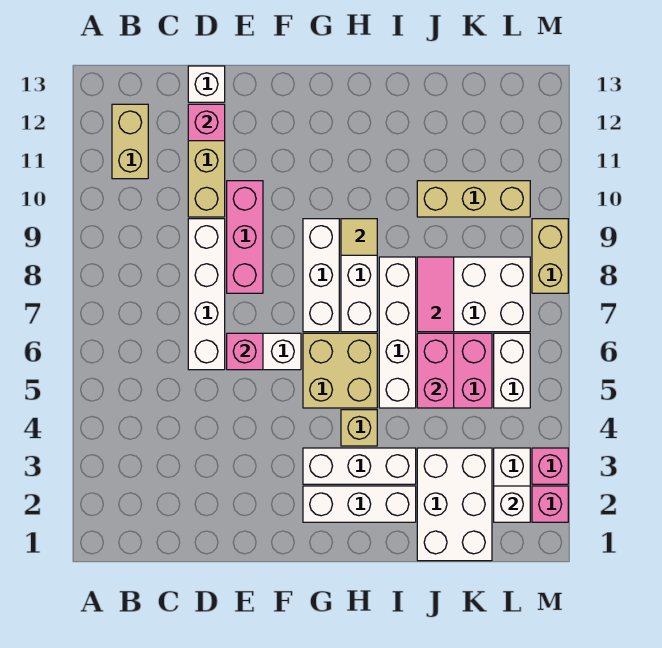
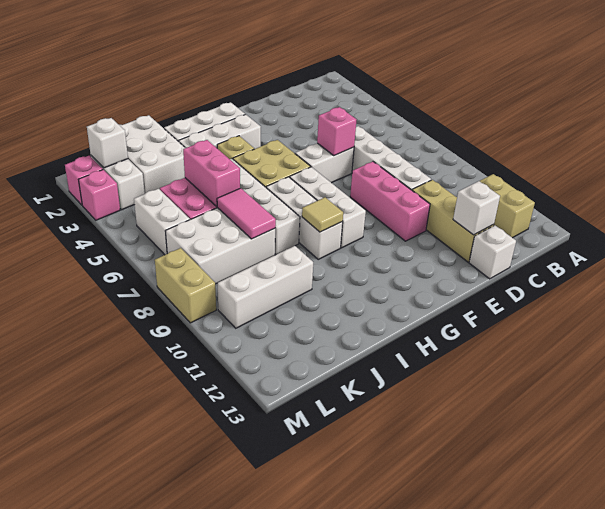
pink 1x1 brick [188,104,225,141] -> white 1x1 brick [453,181,500,235]
tan 1x3 brick [417,181,530,217] -> white 1x3 brick [218,246,313,328]

